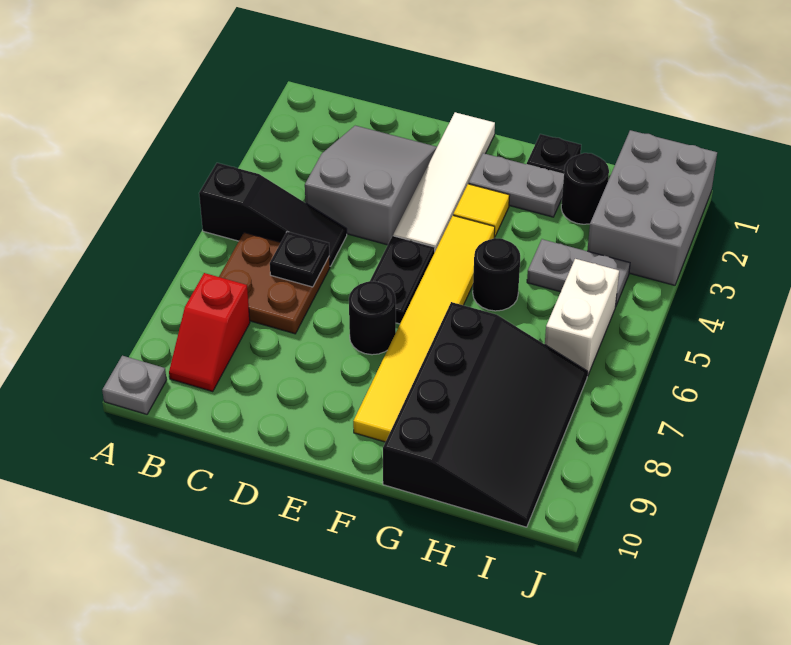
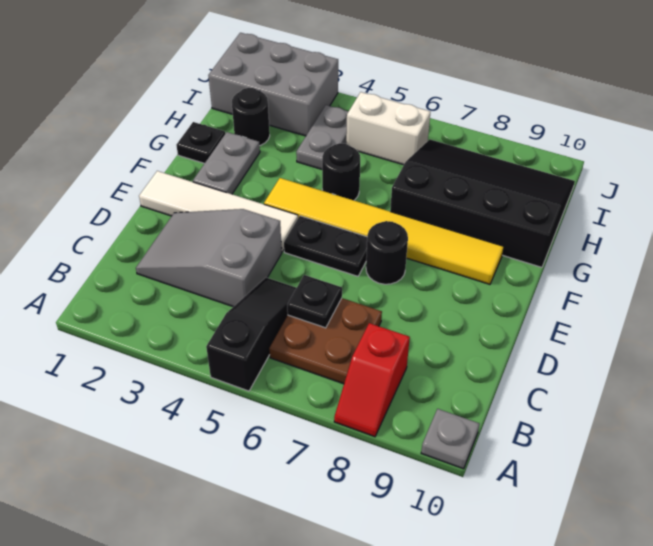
red 1x2 slope [169,273,250,391] -> red 1x2 slope turned to [334,323,410,437]
yellow 1x1 tile [453,184,510,237] -> none

